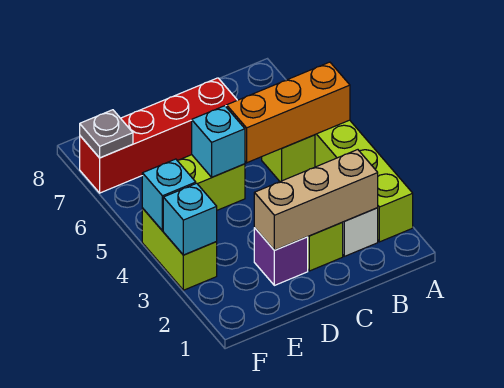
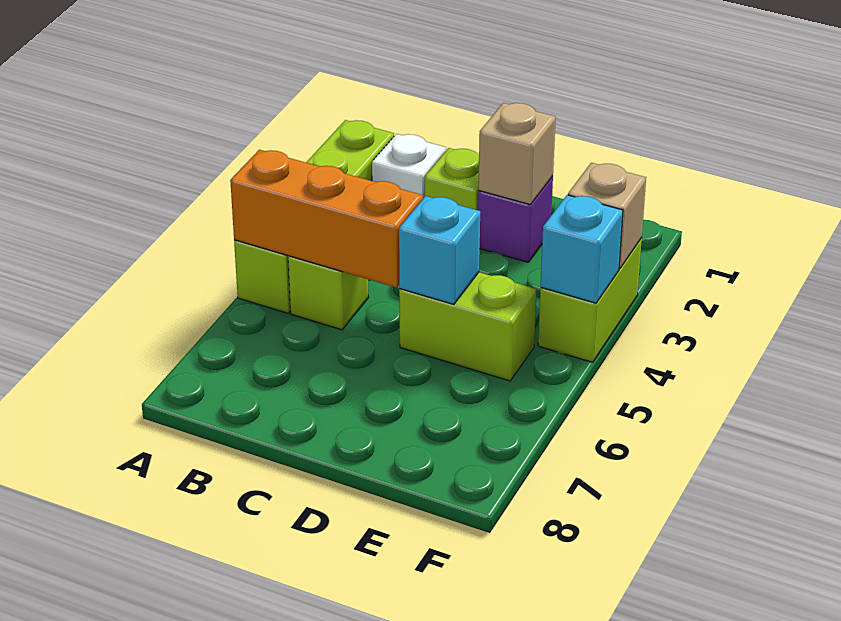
tan 1x3 brick [254,150,378,250] -> tan 1x1 brick [478,103,556,205]
red 1x4 brick [80,78,237,193] -> none
cyan 1x1 brick [163,183,217,255] -> tan 1x1 brick [568,163,646,269]
grey 1x1 plate [80,110,133,158] -> none

